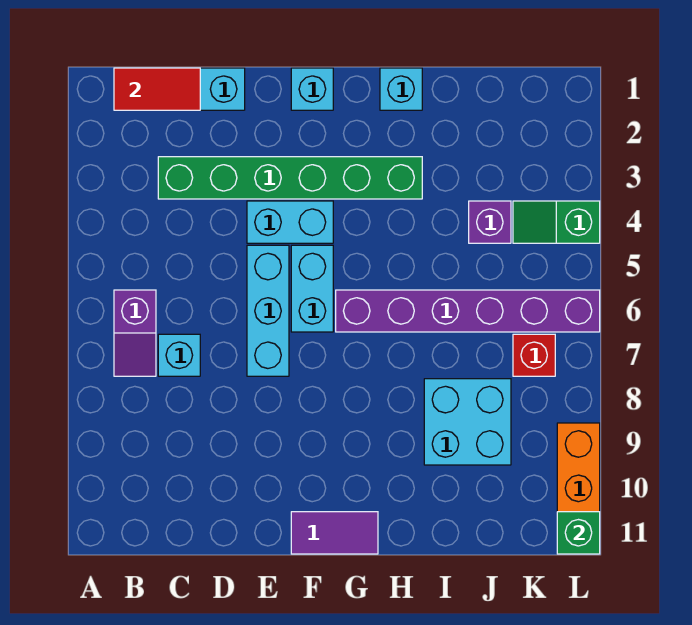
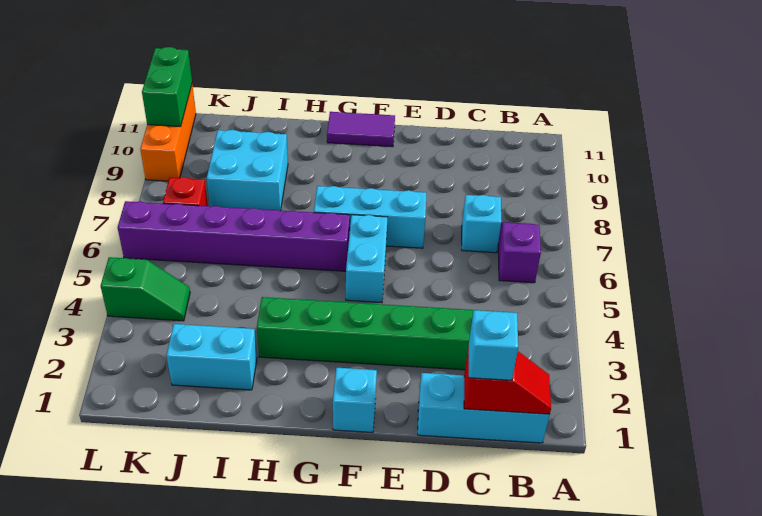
red 1x2 tile [114,68,200,110] -> red 1x2 slope [464,346,551,414]
cyan 1x2 brick [247,201,333,243] -> cyan 1x2 brick moved to [166,324,257,390]
cyan 1x3 brick [247,245,289,376] -> cyan 1x3 brick turned to [314,186,426,248]
cyan 1x1 brick [380,68,422,110] -> cyan 1x1 brick moved to [469,310,518,380]
purple 1x1 brick [469,201,511,243] -> none
green 1x1 brick [557,512,600,554] -> green 1x2 brick [142,47,192,127]

